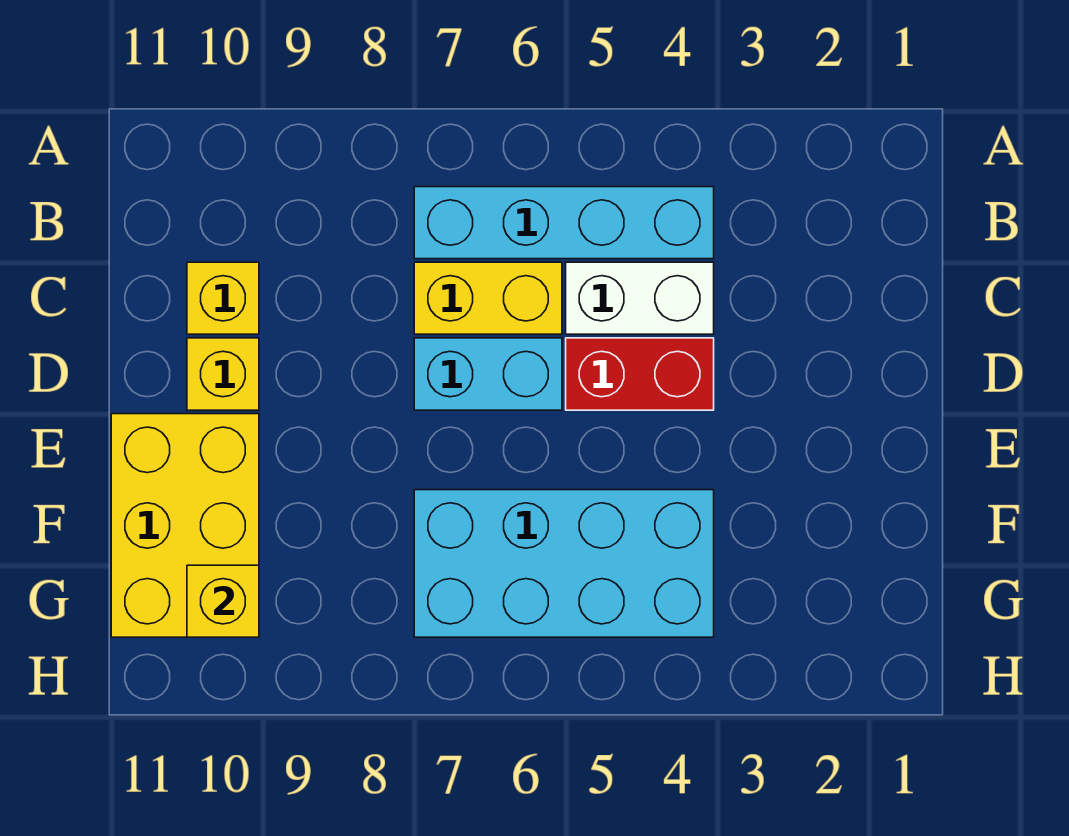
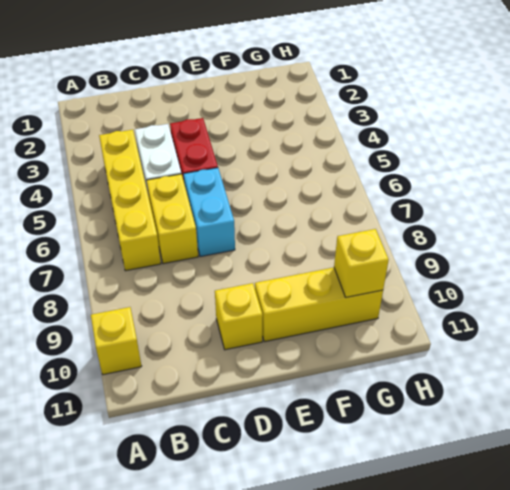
cyan 1x4 brick [414,187,714,259] -> yellow 1x4 brick [99,130,161,271]
yellow 1x1 brick [187,262,259,334] -> yellow 1x1 brick moved to [91,307,142,375]
yellow 2x3 brick [111,414,259,637] -> yellow 1x3 brick [255,267,383,342]
cyan 2x4 brick [414,490,714,637] -> none

